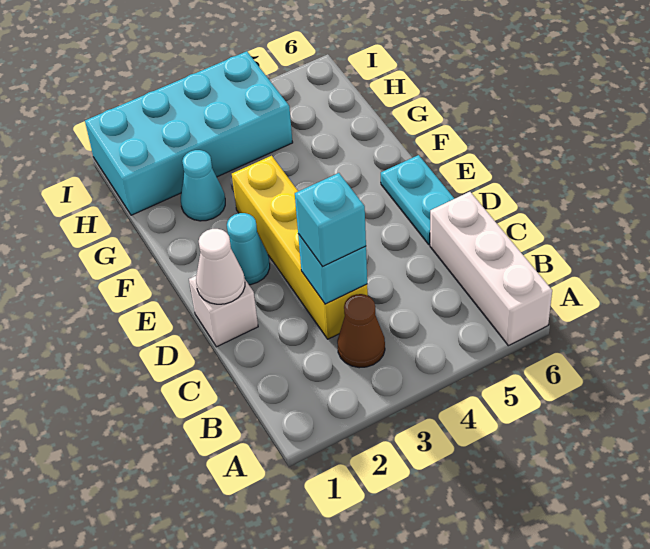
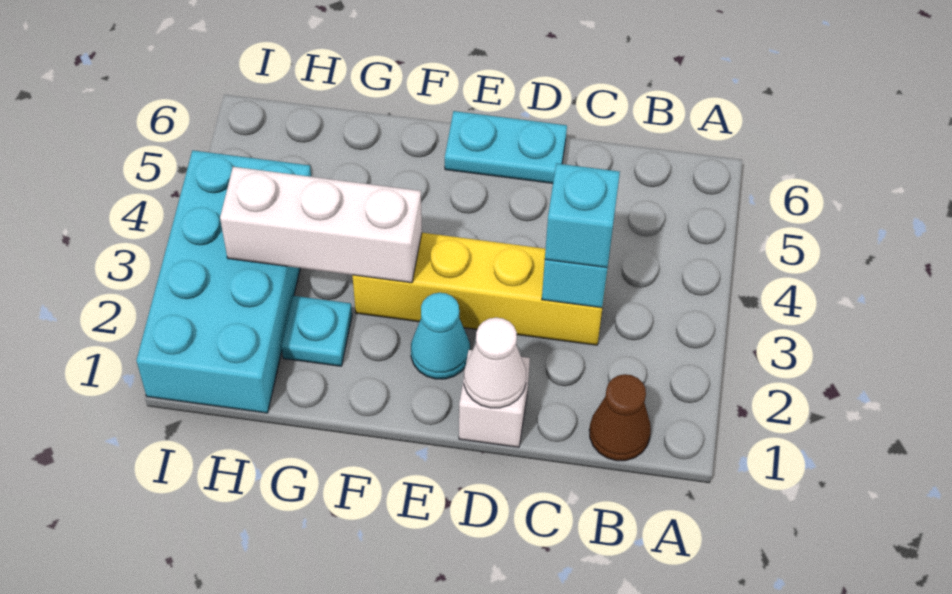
white 1x3 brick [430,192,552,346] -> white 1x3 brick moved to [220,167,422,283]
brown 1x1 cone [337,294,385,368] -> brown 1x1 cone moved to [589,374,651,461]
cyan 1x1 cone [181,150,225,221] -> cyan 1x1 plate [281,296,352,366]

